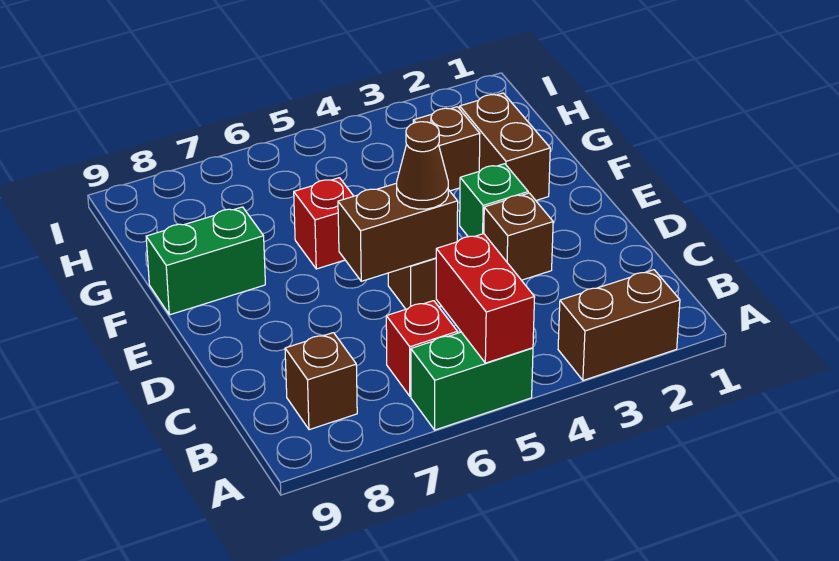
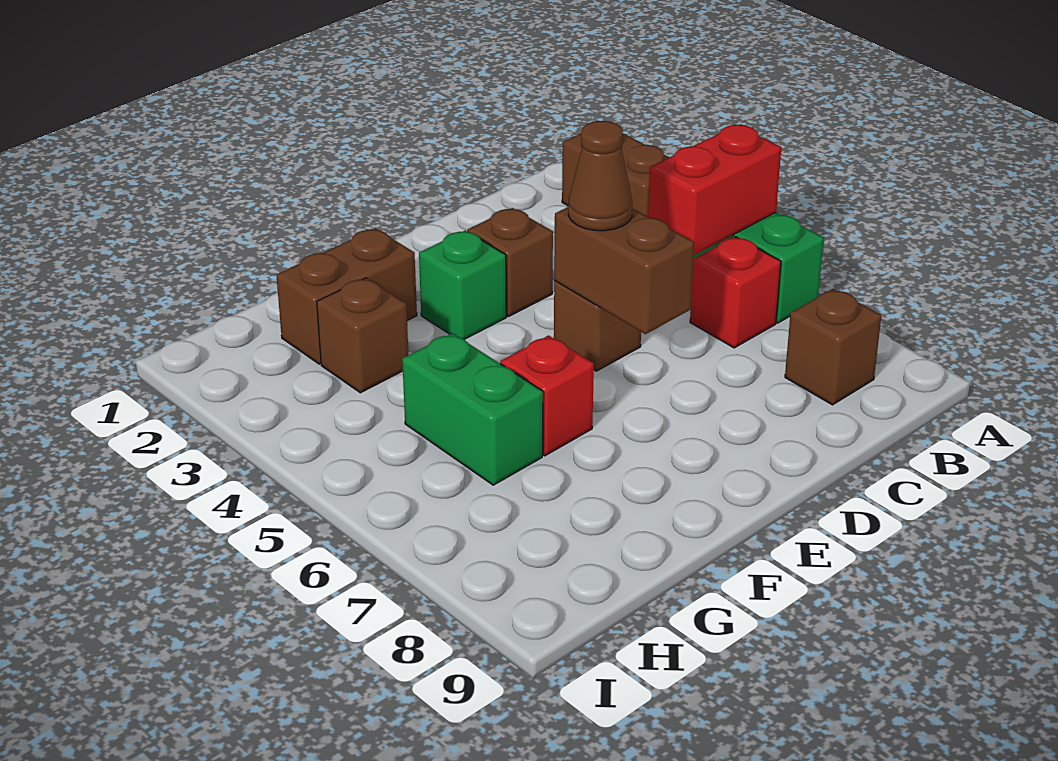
green 1x2 brick [146,207,265,315] -> green 1x2 brick moved to [402,333,543,485]

